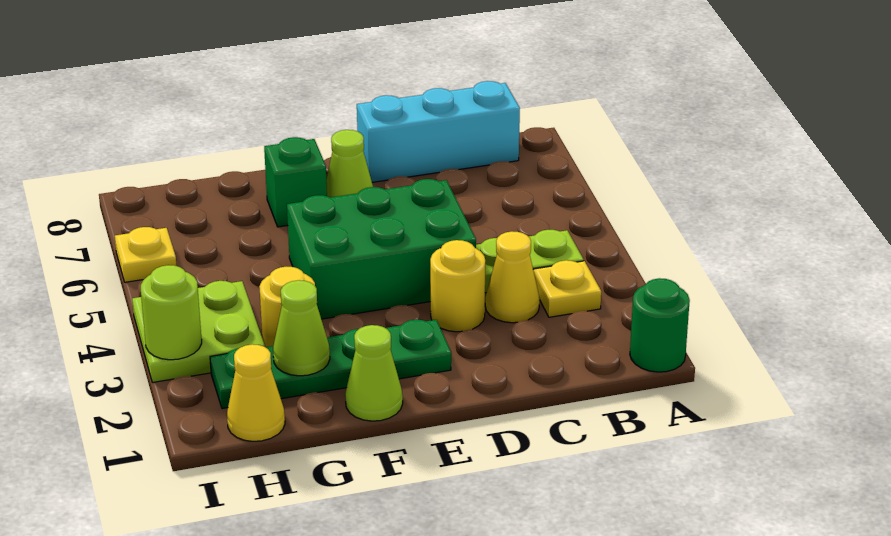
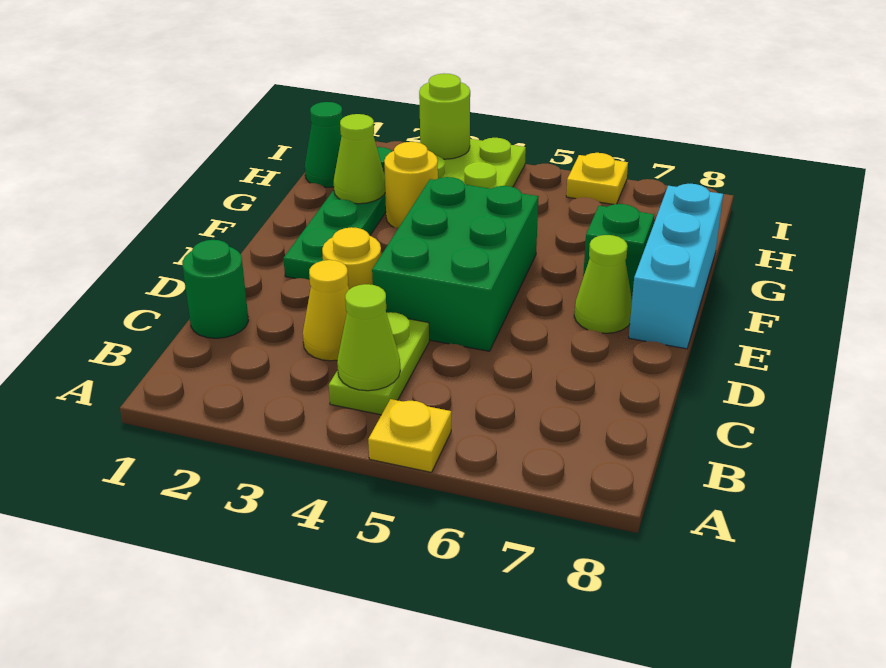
green 1x1 round brick [630,278,690,372] -> green 1x1 round brick moved to [182,240,249,338]
yellow 1x1 plate [533,260,601,317] -> yellow 1x1 plate moved to [368,399,451,472]
cyan 1x3 brick [357,81,520,182] -> cyan 1x3 brick moved to [629,184,723,349]
lime 1x1 cone [345,325,403,421] -> lime 1x1 cone moved to [337,284,400,391]
yellow 1x1 cone [227,344,285,441] -> green 1x1 cone [305,102,343,187]

